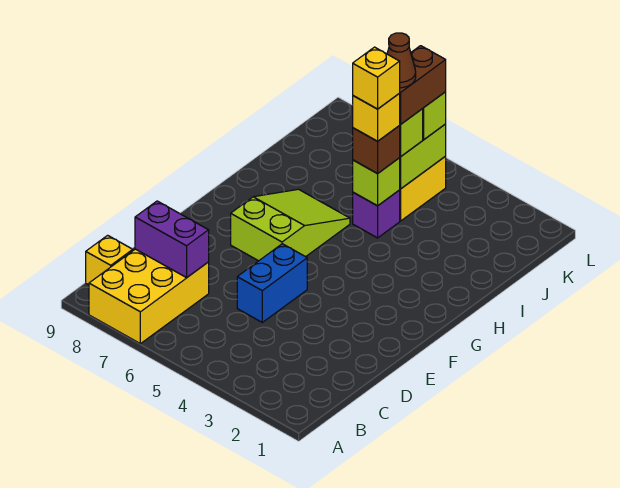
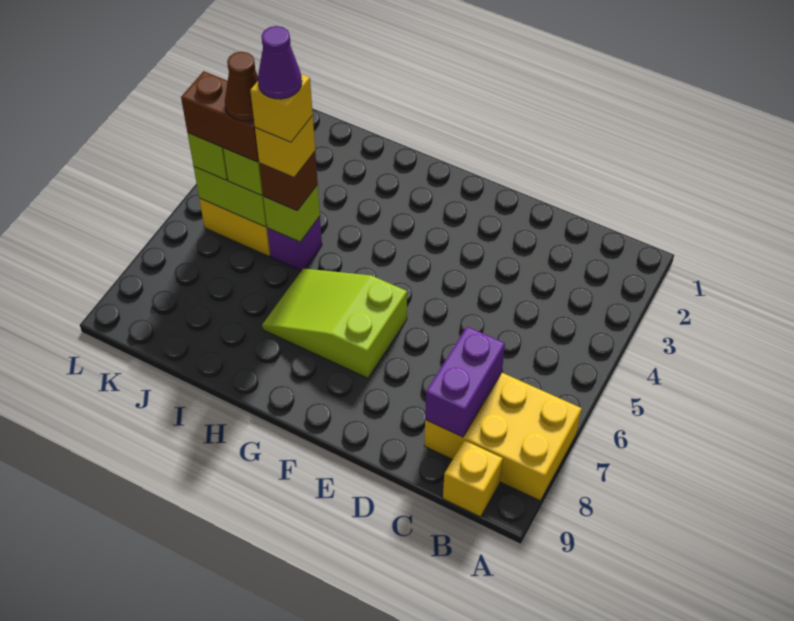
blue 1x2 brick [237,244,307,322] -> none
none -> purple 1x1 cone [258,26,302,99]

